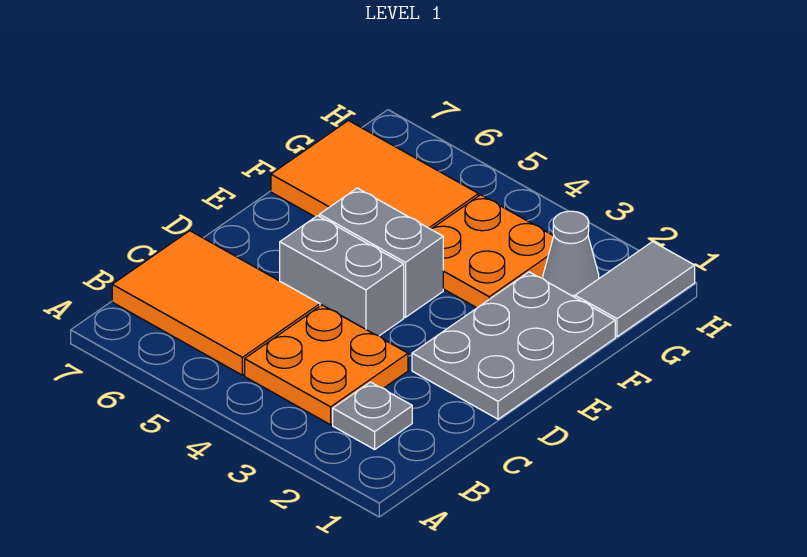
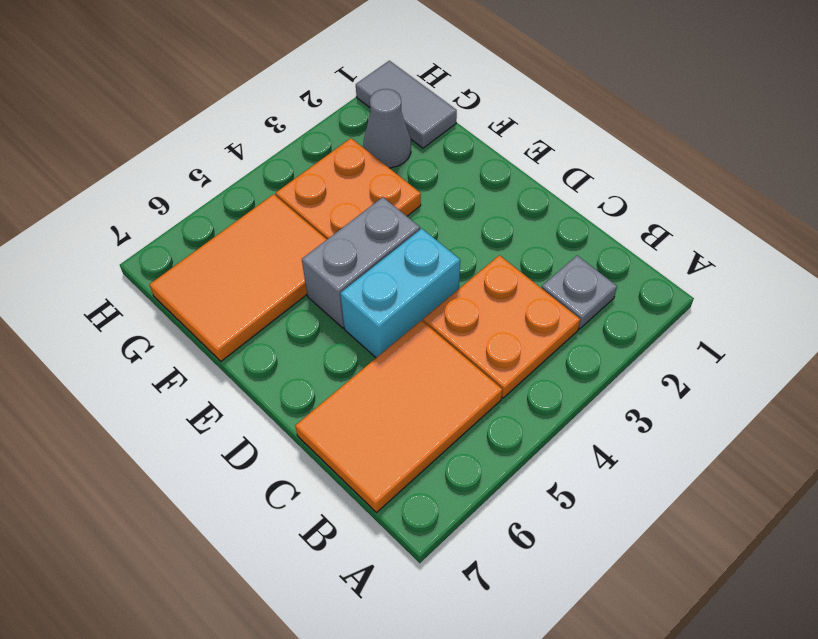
grey 2x3 plate [412,272,615,419] -> none
grey 1x2 brick [280,216,404,336] -> cyan 1x2 brick [340,229,460,358]

